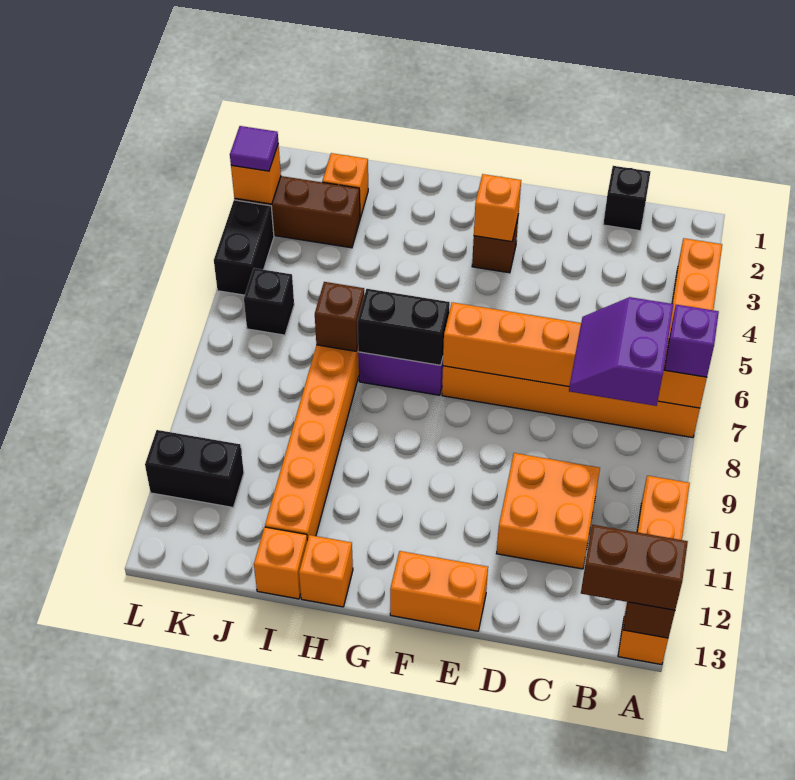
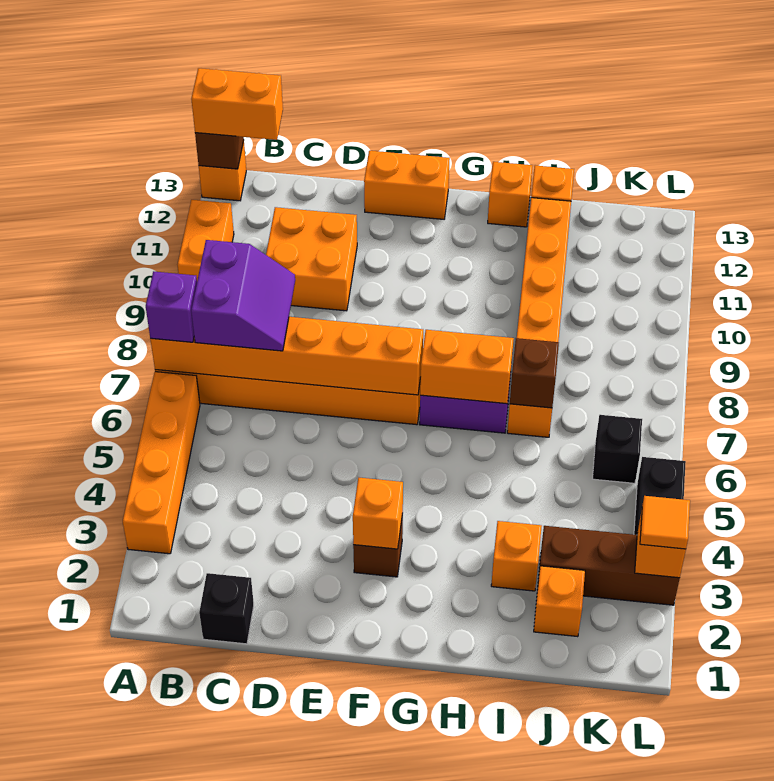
brown 1x2 brick [581,525,688,610] -> orange 1x2 brick [191,68,283,140]
black 1x2 brick [358,289,450,365] -> orange 1x2 brick [420,330,514,404]
none -> orange 1x1 brick [491,521,542,591]
black 1x2 brick [145,430,244,507] -> none
purple 1x1 tile [230,126,278,171] -> orange 1x1 tile [640,496,690,549]

